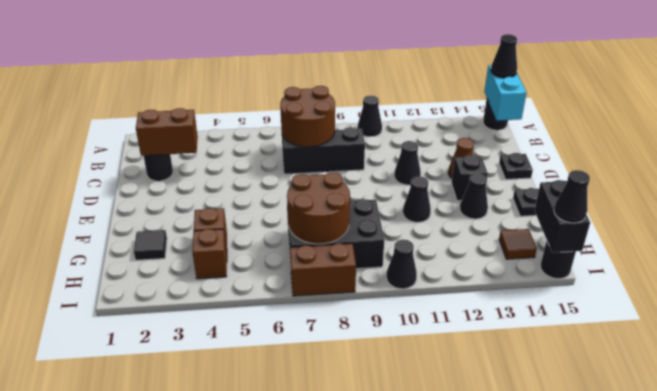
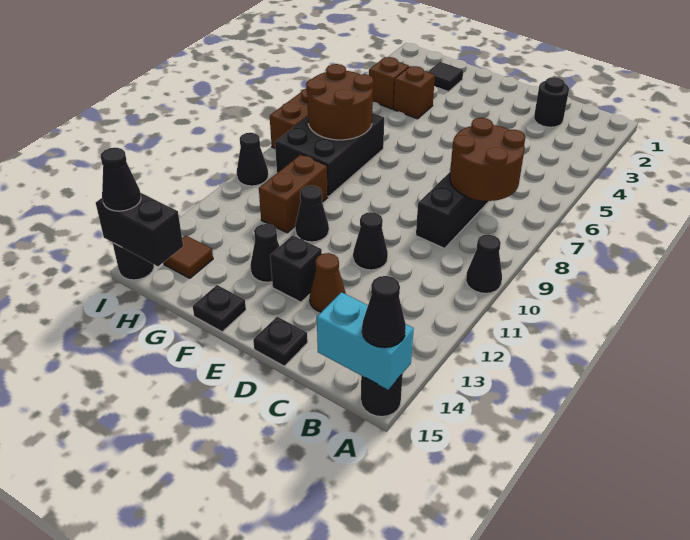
brown 1x2 brick [136,108,198,156] -> brown 1x2 brick moved to [259,154,328,233]

